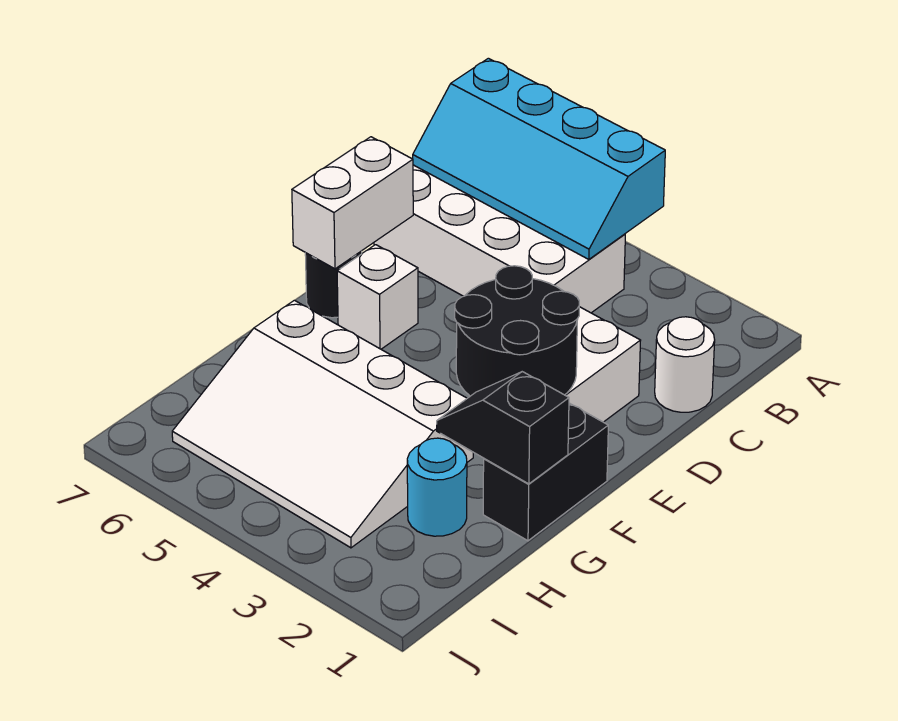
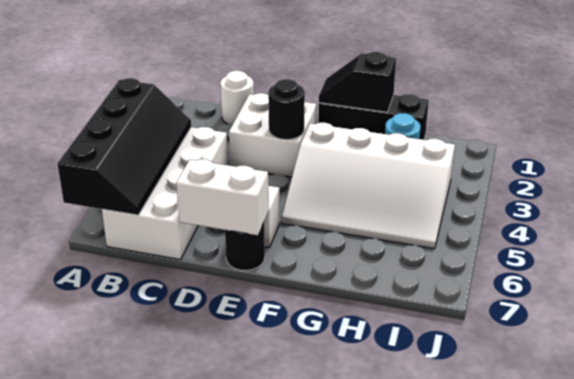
cyan 2x4 slope [413,58,665,259] -> black 2x4 slope [57,78,191,215]
black 2x2 round brick [455,266,579,396] -> black 1x1 round brick [268,79,305,140]
black 1x2 brick [483,403,608,541] -> black 1x3 brick [318,94,429,140]
black 1x2 slope [437,372,569,484] -> black 1x2 slope turned to [319,52,396,112]
white 3x4 slope [172,300,473,548] -> white 3x4 slope turned to [282,123,455,249]

